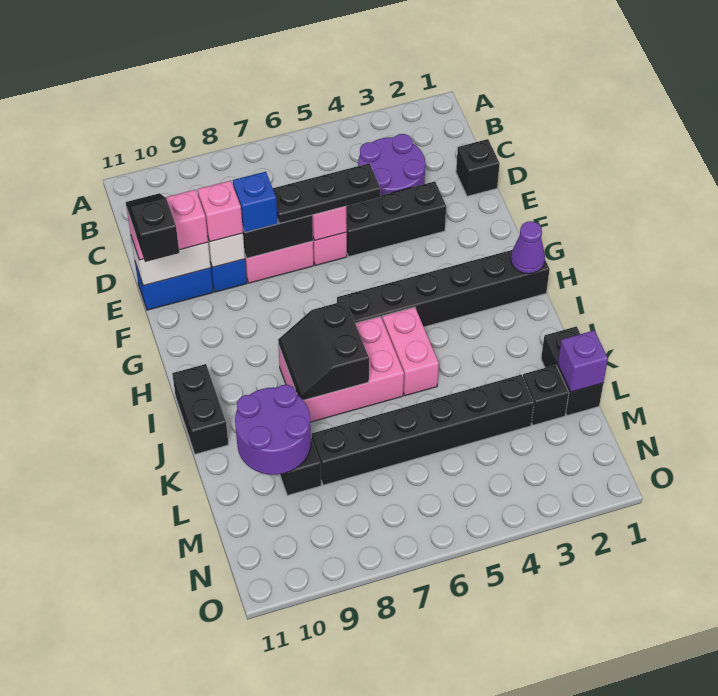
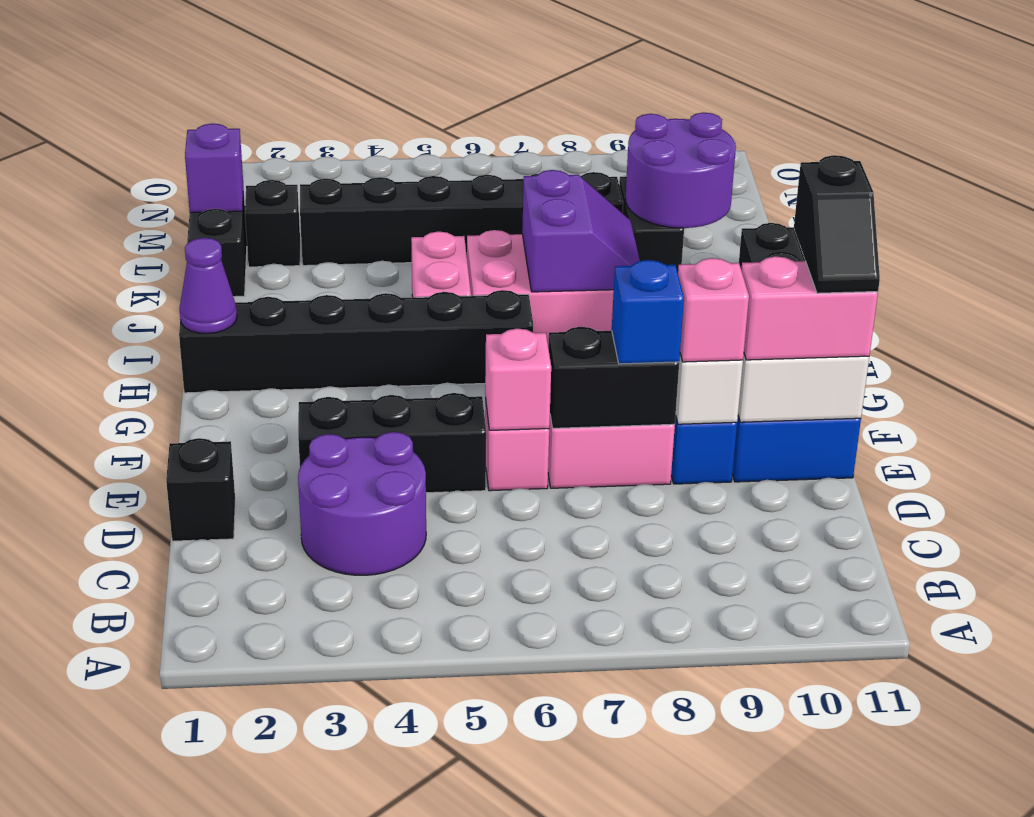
black 1x3 plate [273,163,380,224] -> none
black 2x2 slope [278,301,369,400] -> purple 2x2 slope [522,170,640,292]

